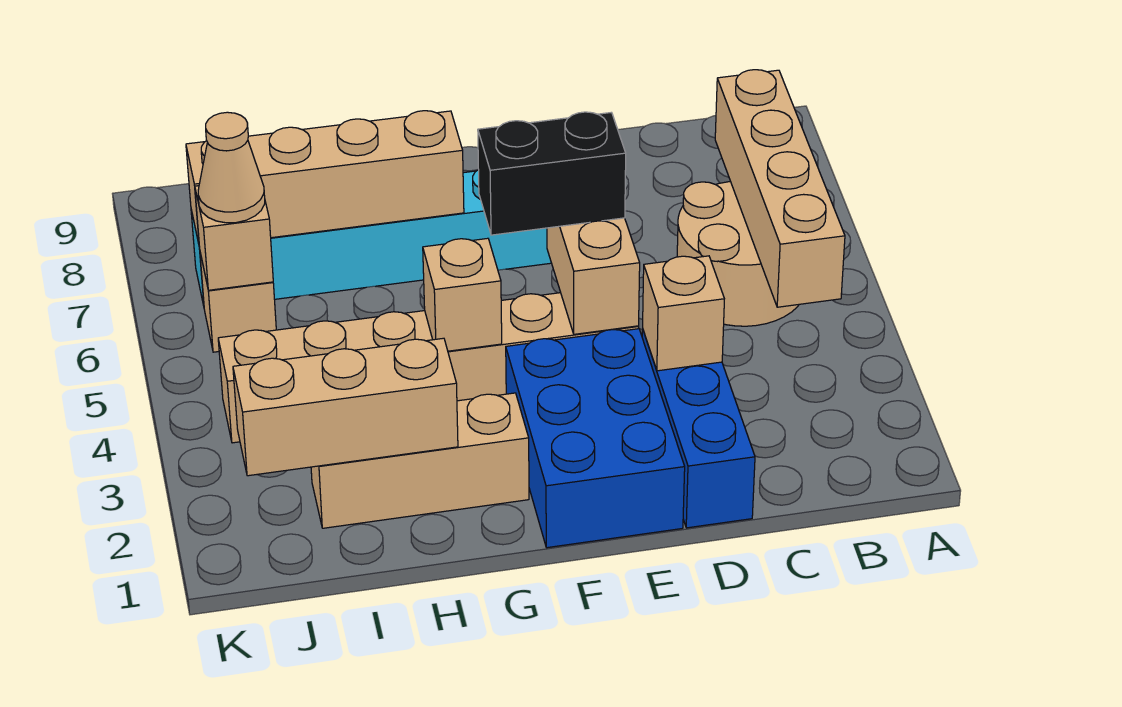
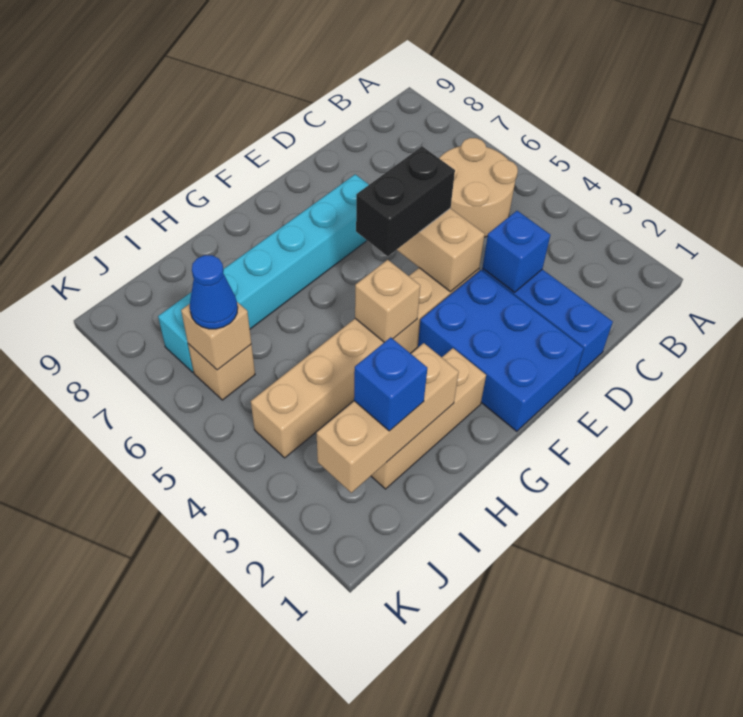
tan 1x4 brick [715,70,845,307] -> none
tan 1x1 brick [643,256,724,371] -> blue 1x1 brick [482,211,550,292]
tan 1x4 brick [186,111,464,243] -> none
none -> blue 1x1 brick [354,337,427,431]
tan 1x1 cone [198,112,265,223] -> blue 1x1 cone [190,255,238,329]

